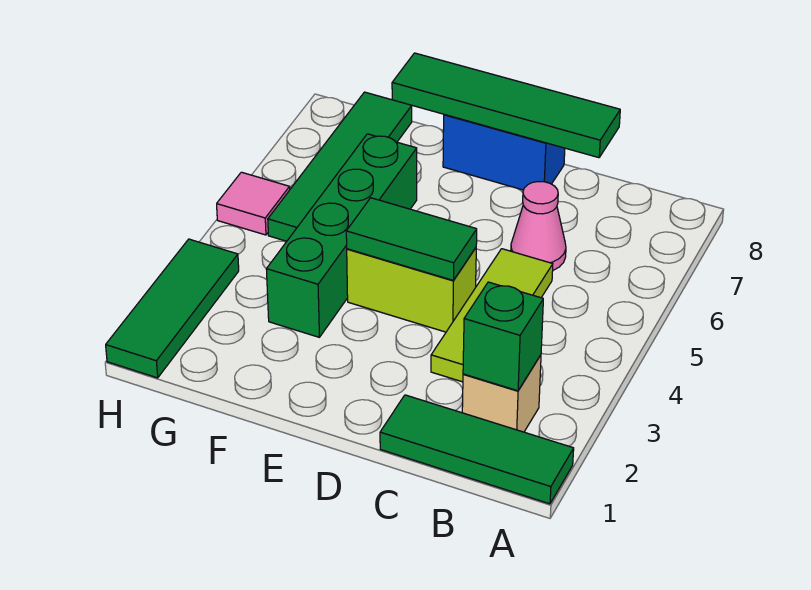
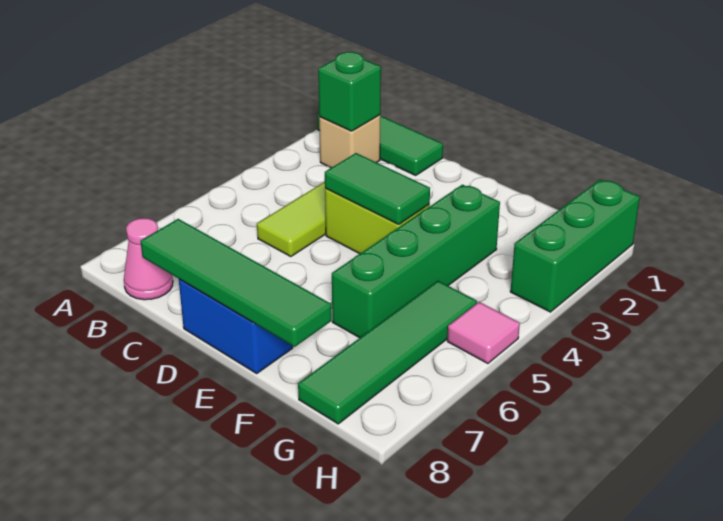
pink 1x1 cone [511,182,566,270] -> pink 1x1 cone moved to [124,218,173,300]
green 1x3 tile [106,239,239,378] -> green 1x3 brick [510,180,640,312]

